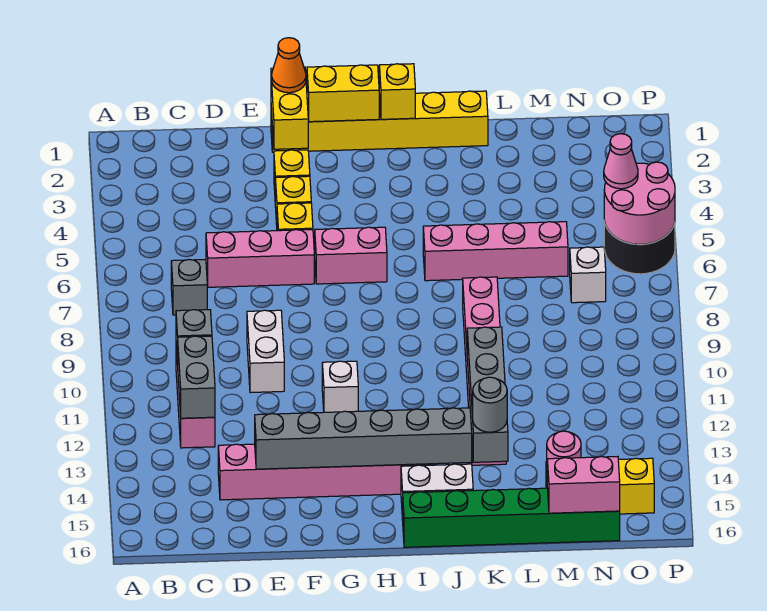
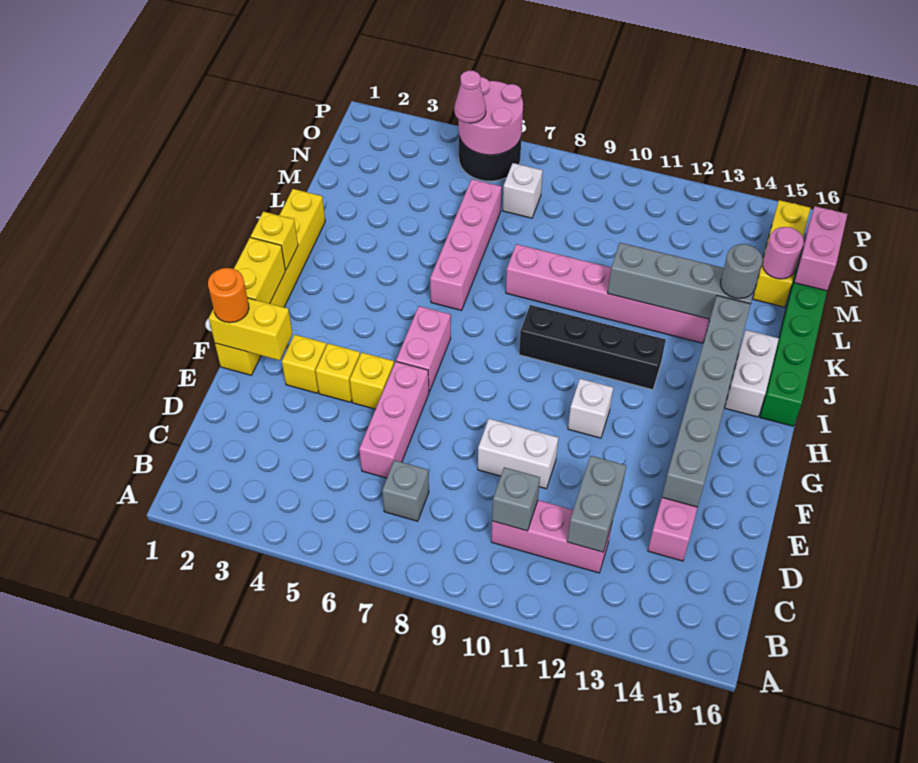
grey 1x2 brick [177,336,215,418] -> grey 1x2 brick turned to [567,456,626,552]
orange 1x1 cone [272,38,306,93] -> orange 1x1 round brick [208,268,249,323]
none -> black 1x4 brick [519,305,666,390]

